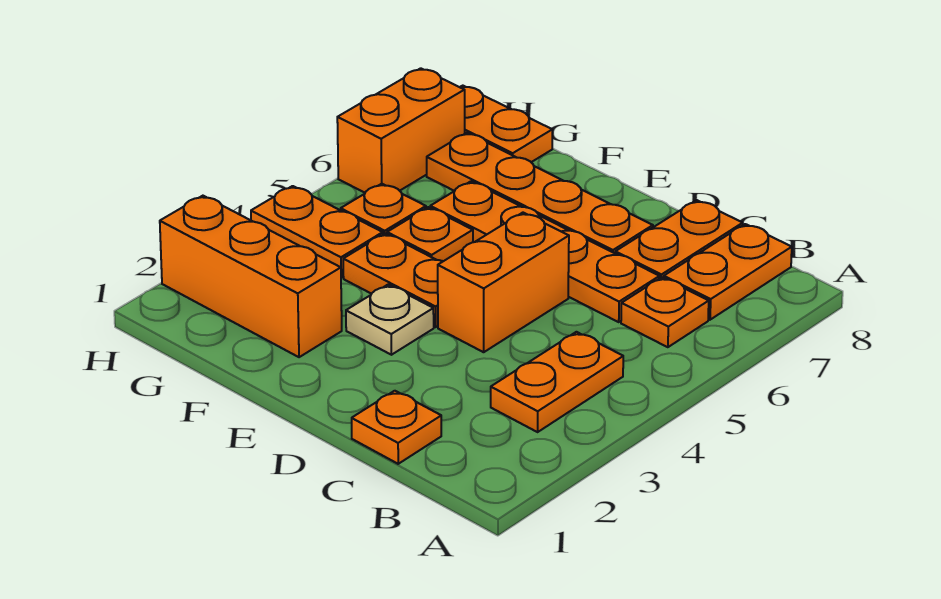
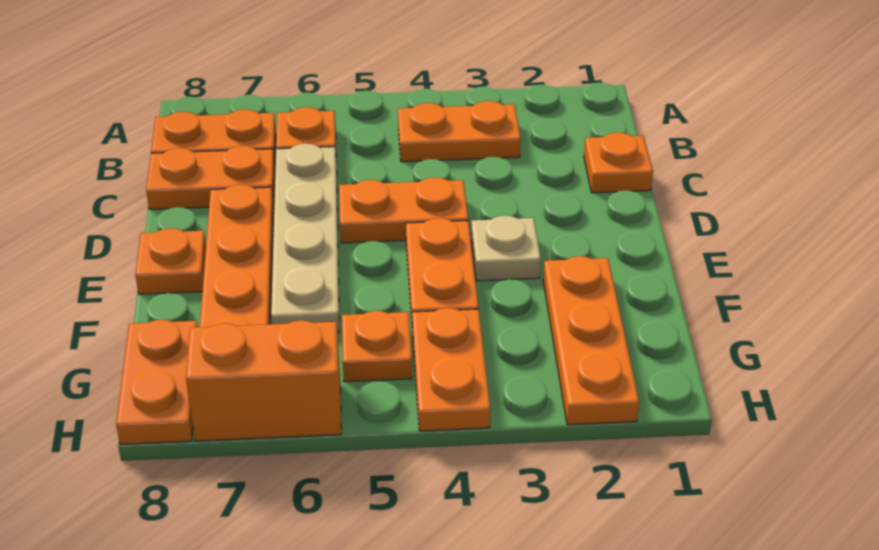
orange 1x4 plate [430,181,660,322] -> tan 1x4 plate [271,144,339,333]
orange 1x2 brick [438,213,569,352] -> orange 1x2 plate [339,177,468,243]
orange 1x3 brick [160,196,342,357] -> orange 1x3 plate [543,256,639,425]
orange 1x1 plate [387,207,473,261] -> orange 1x1 plate moved to [135,228,206,294]

